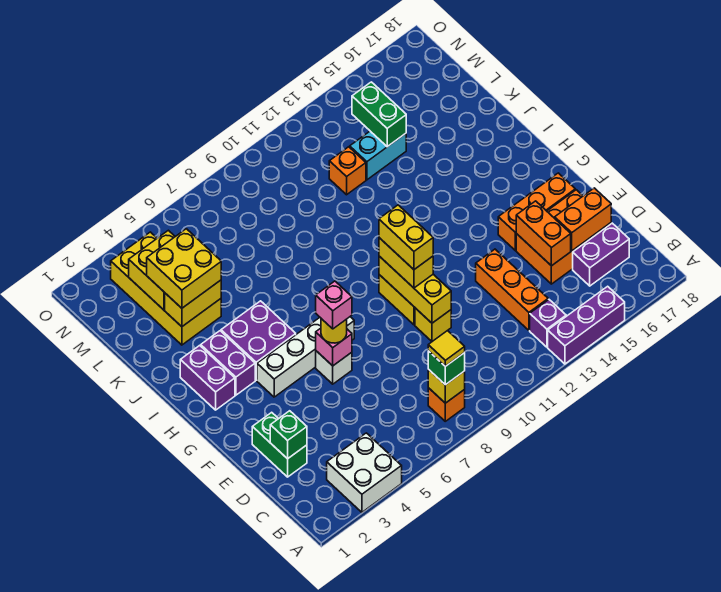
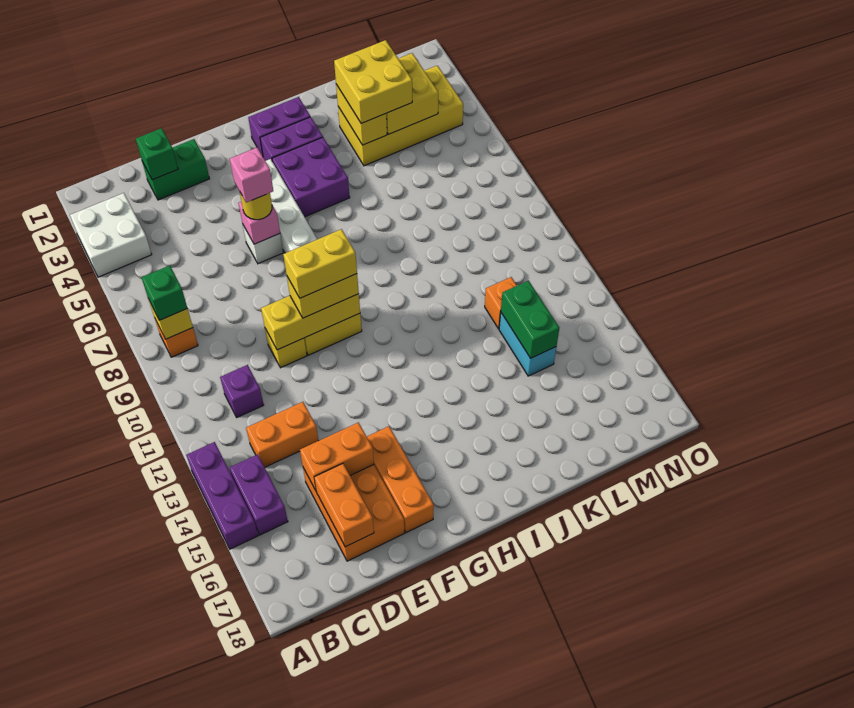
yellow 1x1 tile [428,330,465,366] -> none
purple 1x1 brick [530,300,566,347] -> purple 1x1 brick moved to [220,365,264,417]
orange 1x3 brick [476,249,548,330] -> orange 1x2 brick [246,402,318,467]
purple 1x2 brick [573,223,629,286] -> purple 1x2 brick moved to [230,454,288,535]
green 1x2 brick [352,82,406,147] -> green 1x2 brick turned to [501,281,559,358]

